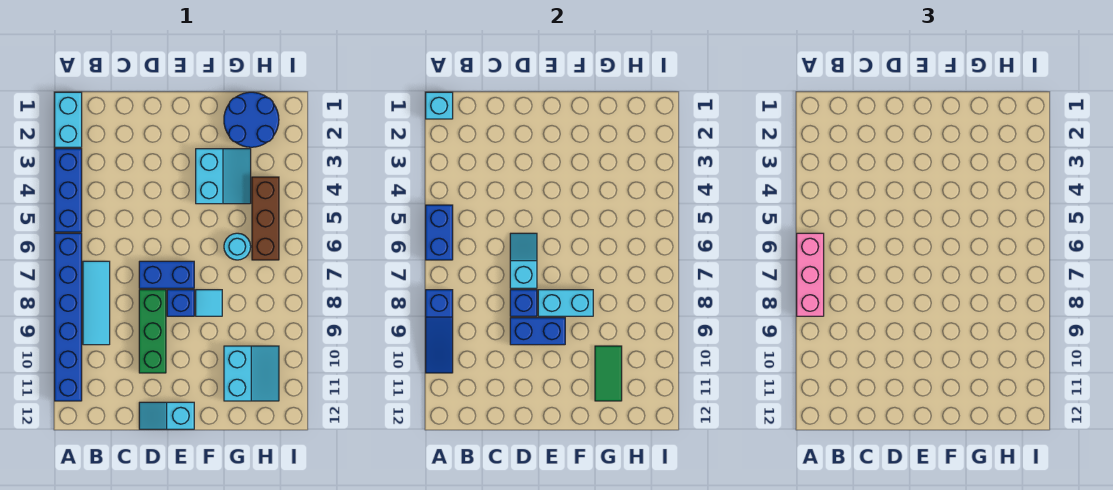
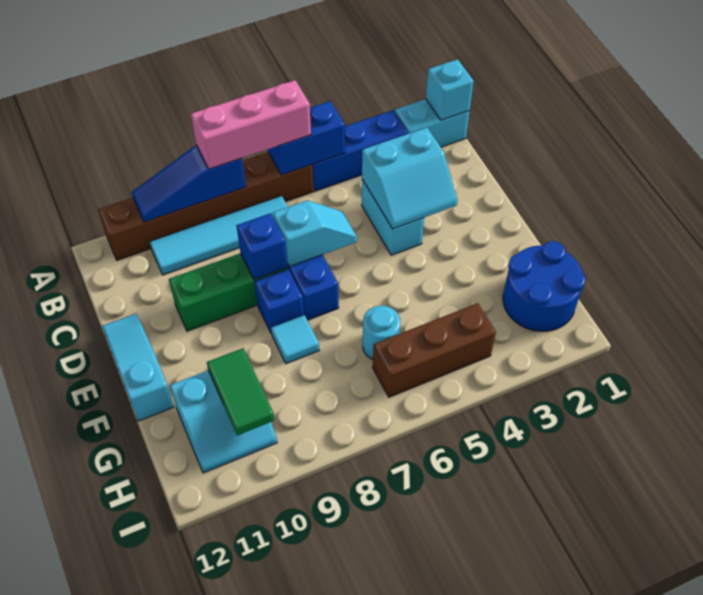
blue 1x6 brick [55,233,82,401] -> brown 1x6 brick [98,152,314,260]
cyan 1x3 tile [83,261,110,345] -> cyan 1x4 tile [150,196,288,275]
blue 1x2 brick [510,318,565,345] -> none
cyan 1x2 slope [139,402,194,429] -> cyan 1x3 slope [102,314,174,421]
cyan 1x2 brick [538,290,593,316] -> cyan 1x2 brick moved to [362,180,424,255]
cyan 2x2 slope [196,149,251,204] -> cyan 2x2 slope moved to [362,127,458,229]
green 1x2 tile [595,346,622,401] -> green 1x2 tile turned to [207,348,274,435]

